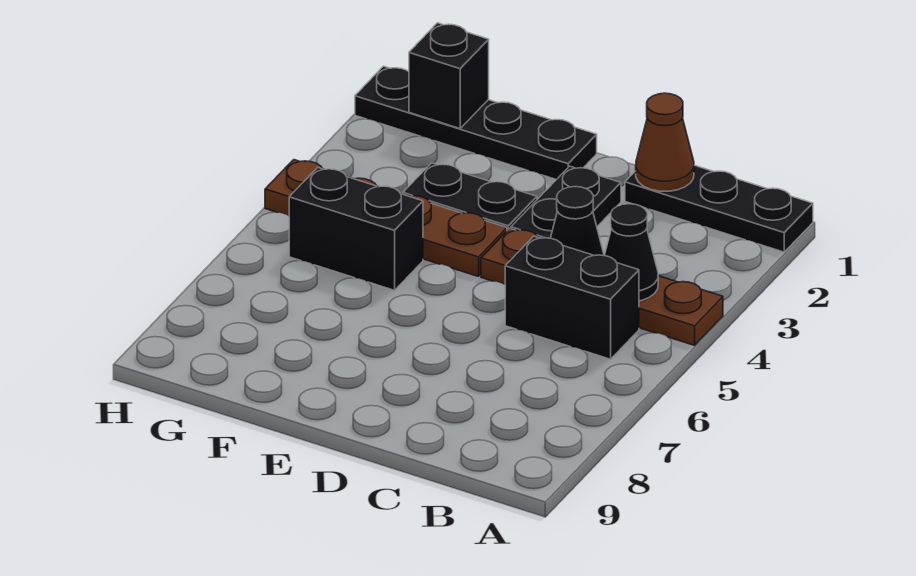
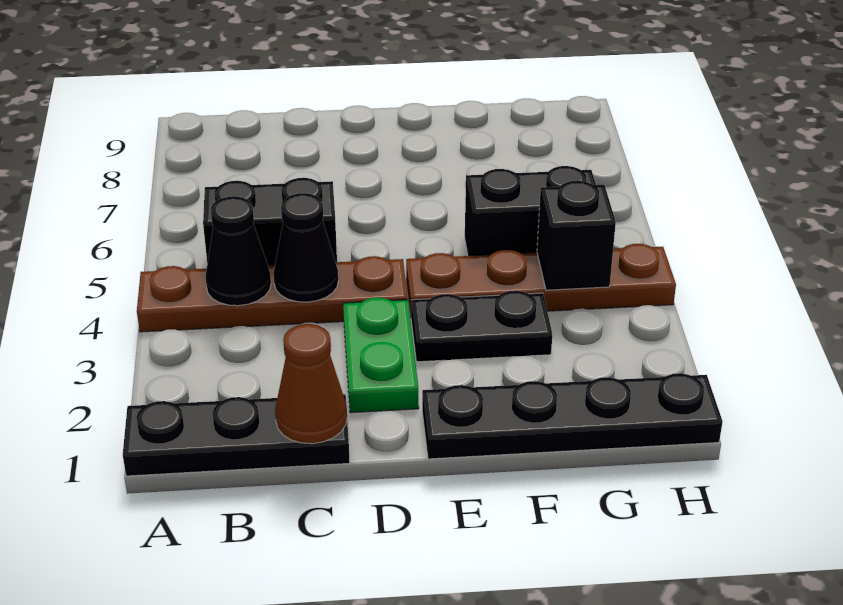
black 1x2 plate [511,166,621,238] -> green 1x2 plate [343,298,419,413]
black 1x1 brick [409,23,489,129] -> black 1x1 brick moved to [537,181,616,290]

